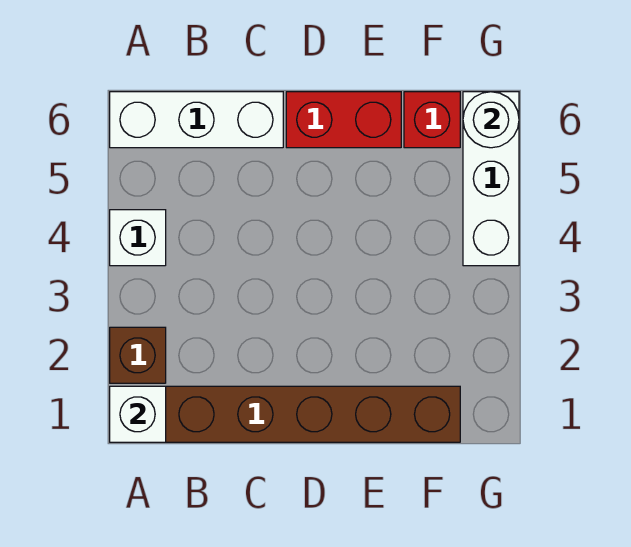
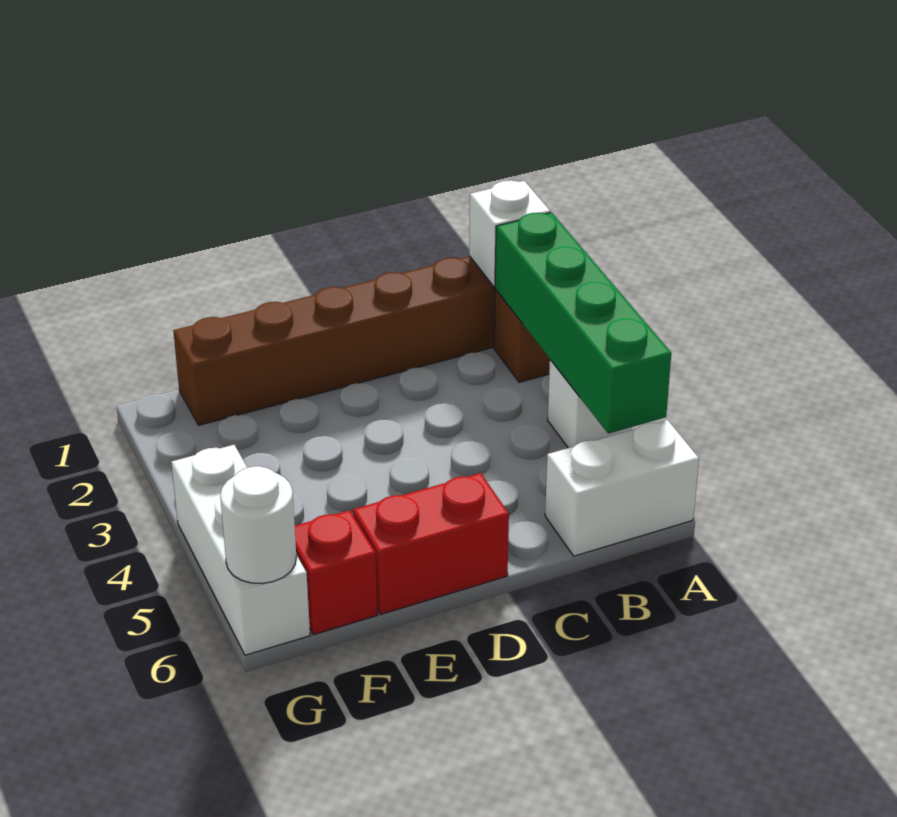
none -> green 1x4 brick [495,213,671,434]
white 1x3 brick [110,92,283,148] -> white 1x2 brick [545,420,699,556]

